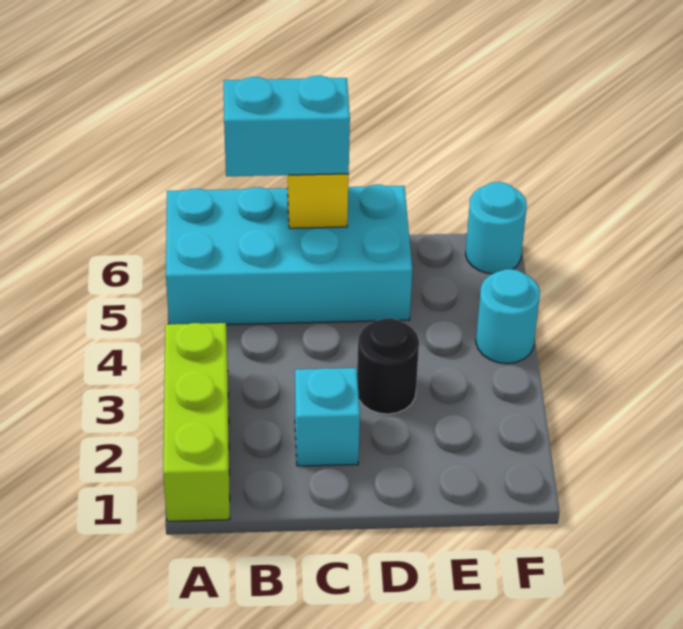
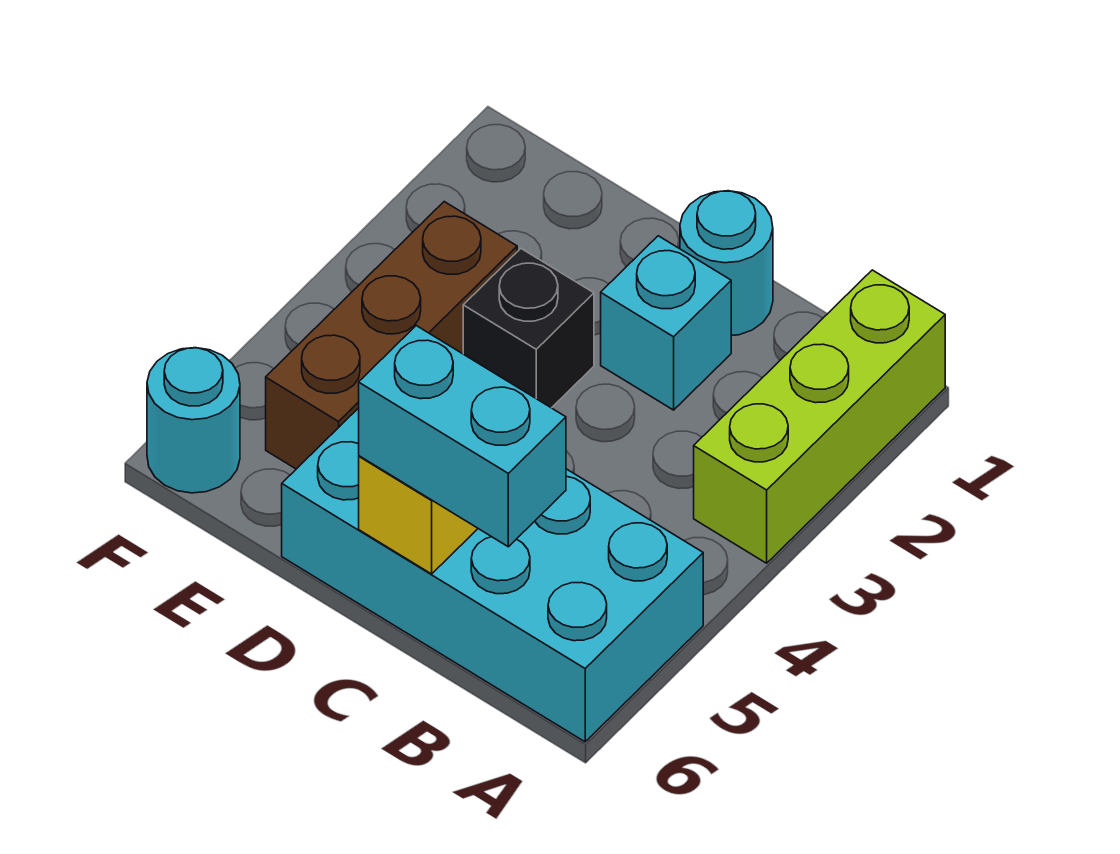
black 1x1 round brick [357,318,419,414] -> black 1x1 brick [463,249,594,408]
none -> brown 1x3 brick [266,202,517,469]
cyan 1x1 round brick [476,269,540,364] -> cyan 1x1 round brick moved to [680,191,773,336]

